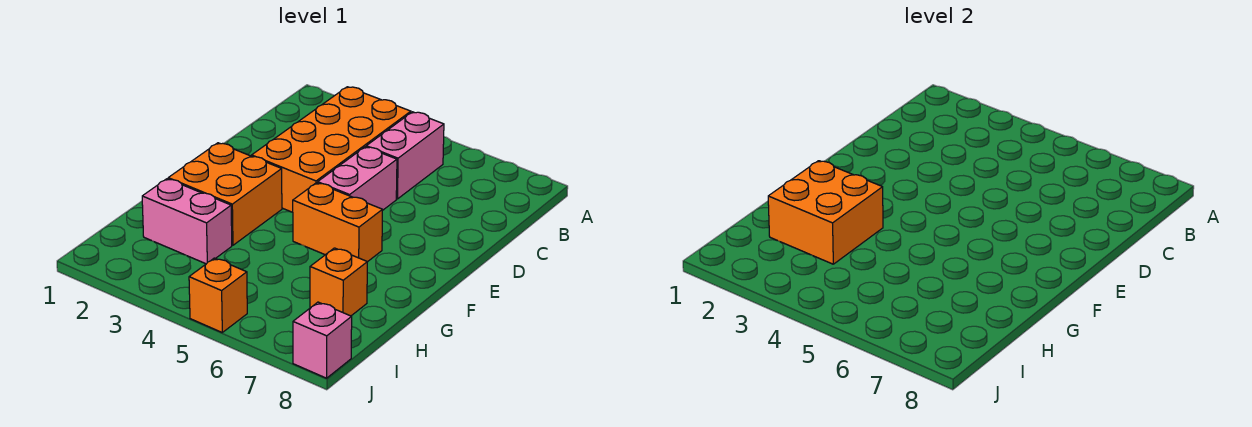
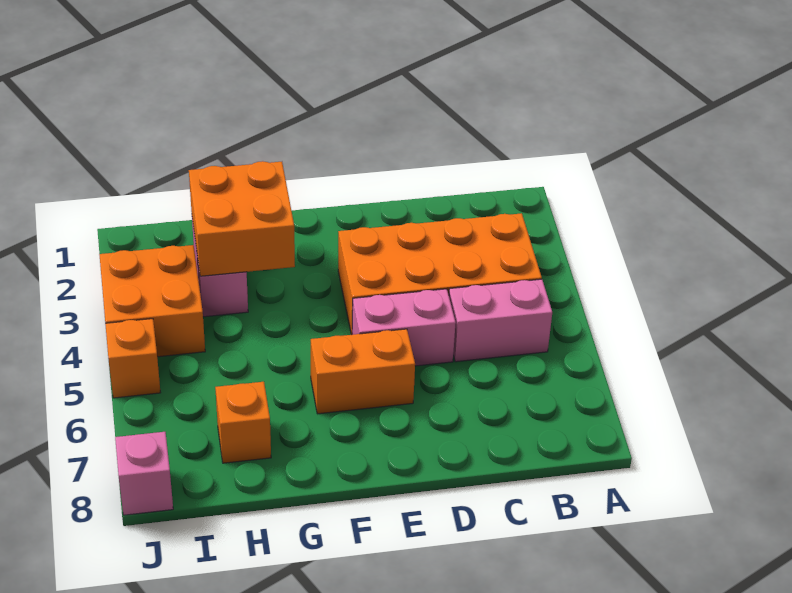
orange 2x2 brick [168,143,282,245] -> orange 2x2 brick moved to [99,245,205,357]
orange 1x2 brick [293,183,383,262] -> orange 1x2 brick turned to [311,329,415,414]

